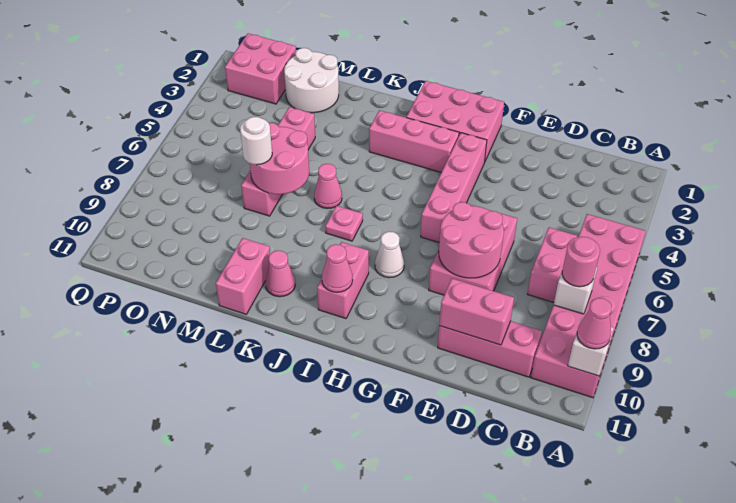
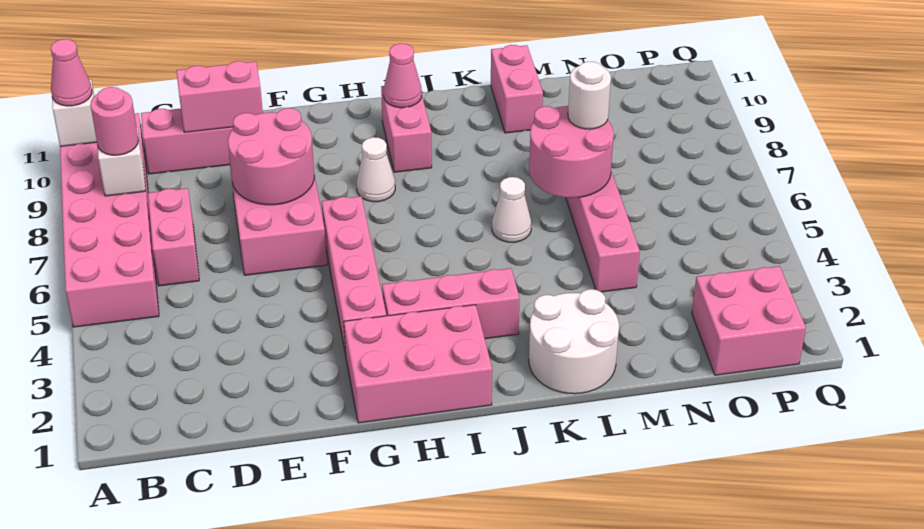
pink 1x1 plate [325,206,363,241] -> none
pink 1x1 cone [314,164,342,209] -> white 1x1 cone [492,177,531,242]
pink 1x1 cone [266,250,295,297] -> none
white 2x2 round brick [284,48,339,113] -> white 2x2 round brick moved to [529,289,619,394]

